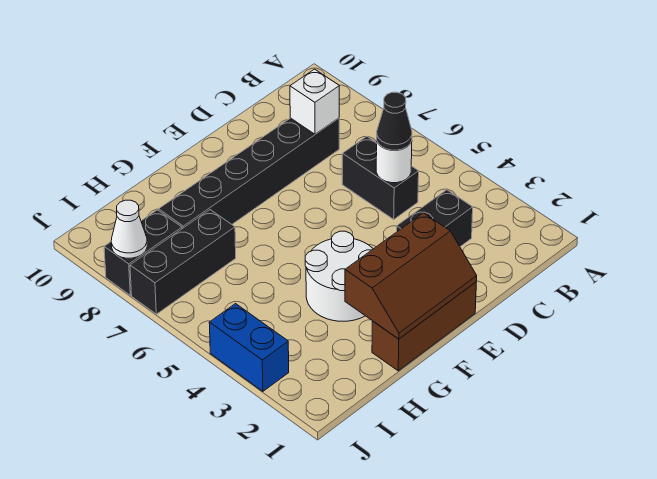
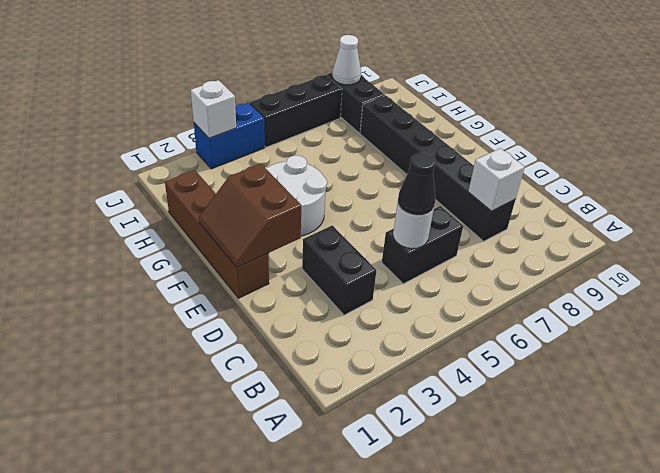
brown 1x3 brick [372,282,476,371] -> brown 1x4 brick [165,170,269,298]
brown 2x3 slope [345,213,477,339] -> brown 2x2 slope [199,164,301,268]
black 1x3 brick [130,210,236,314] -> black 1x3 brick turned to [250,75,342,147]
none -> white 1x1 brick [191,80,236,138]

